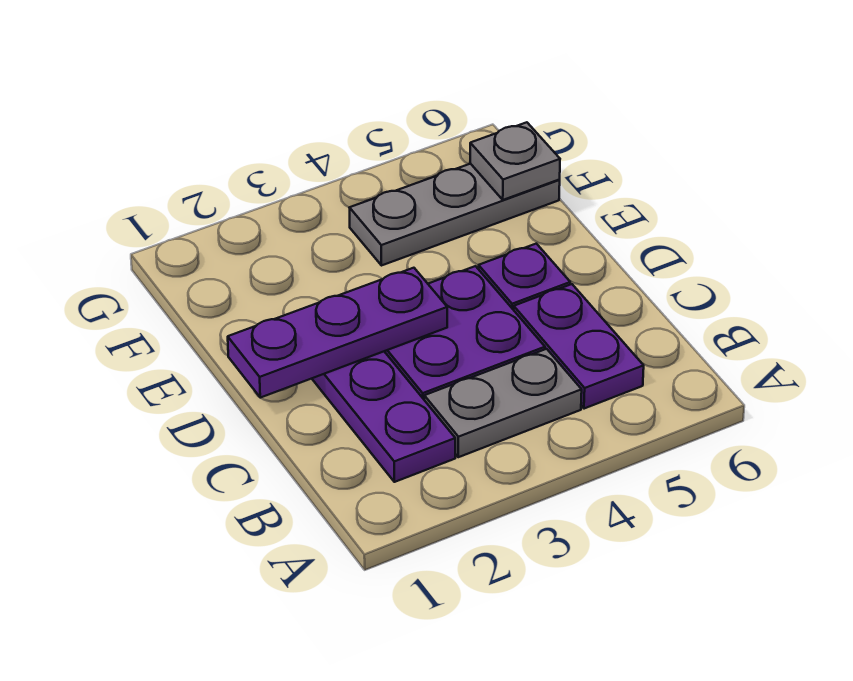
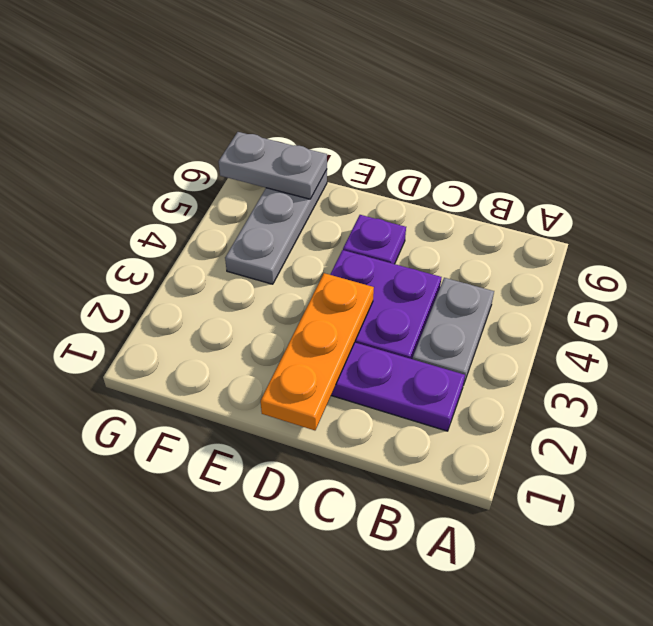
purple 1x2 plate [514,284,644,409] -> none
purple 1x3 plate [228,268,447,398] -> orange 1x3 plate [261,273,374,430]
grey 1x1 plate [470,122,560,200] -> grey 1x2 plate [219,132,327,199]

